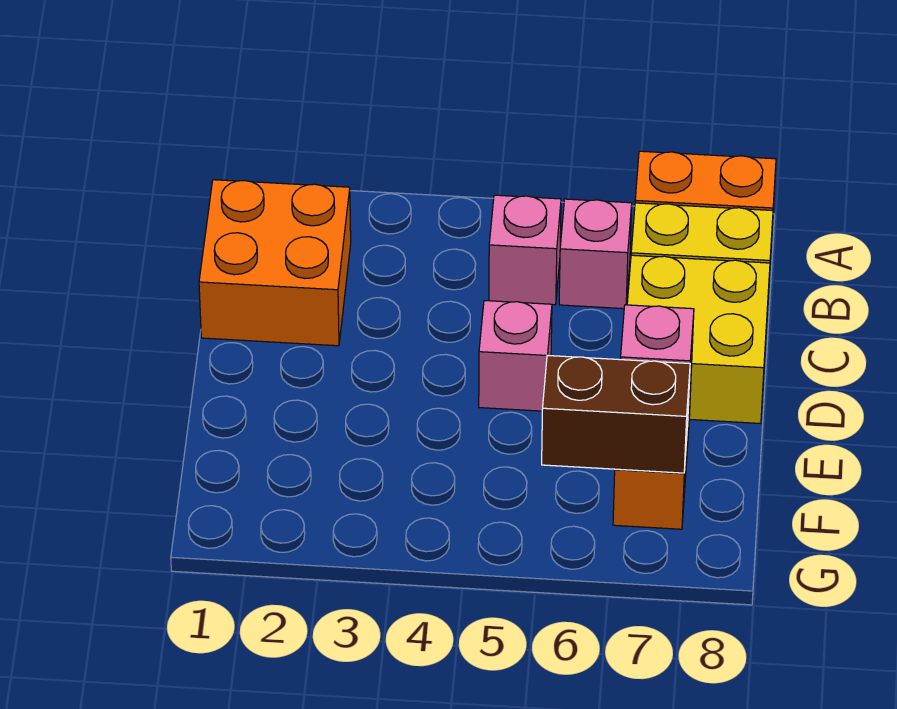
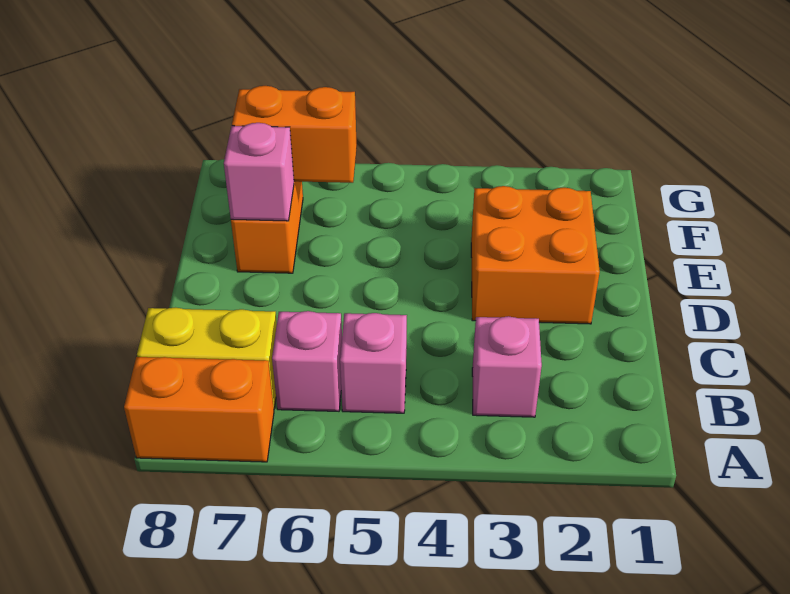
orange 2x2 brick [199,180,351,346] -> orange 2x2 brick moved to [471,186,600,324]
yellow 2x2 brick [627,255,770,424] -> none
pink 1x1 brick [479,301,552,411] -> pink 1x1 brick moved to [472,316,542,417]
brown 1x2 brick [542,355,690,473] -> orange 1x2 brick [232,86,357,183]

